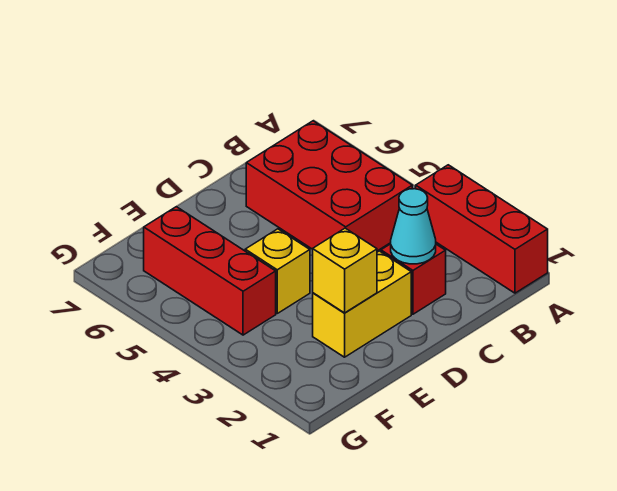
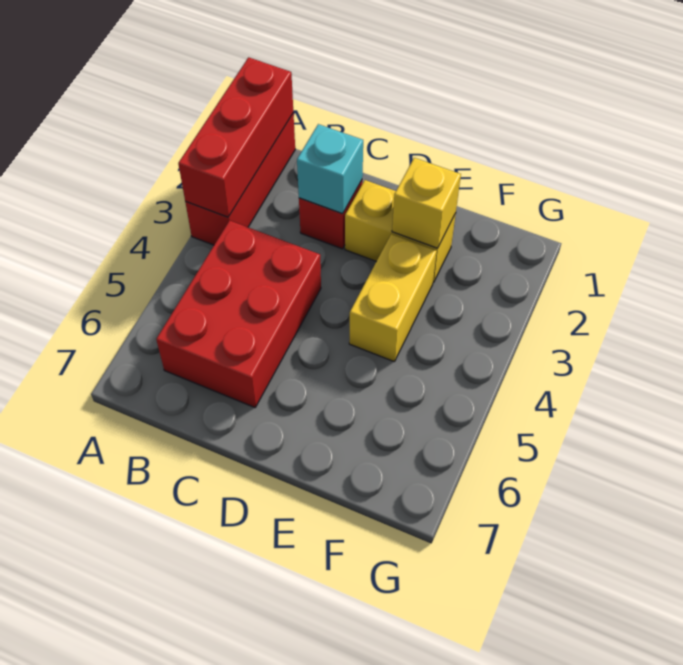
cyan 1x1 cone [391,189,436,264] -> cyan 1x1 brick [297,124,363,214]
yellow 1x1 brick [245,229,310,313] -> yellow 1x2 brick [349,234,437,362]
red 1x3 brick [144,207,276,335] -> red 1x3 brick moved to [178,57,293,217]

